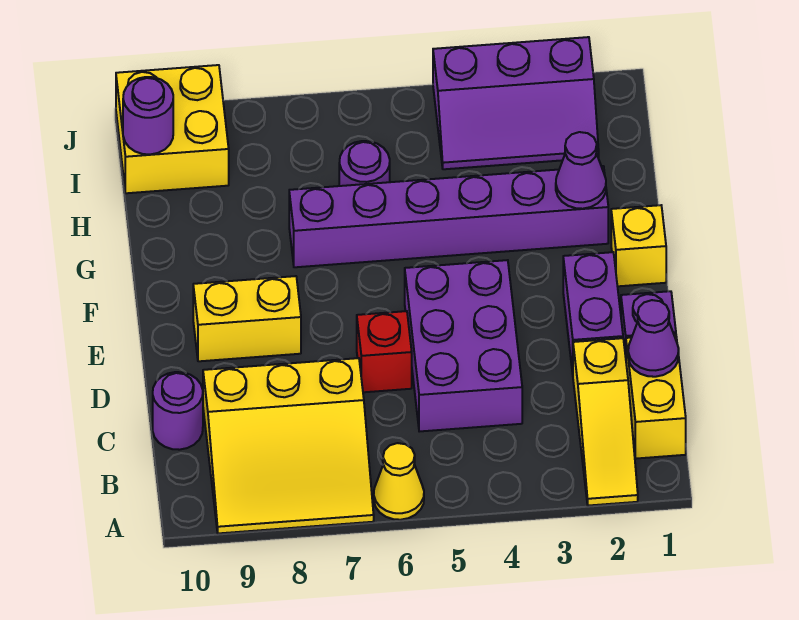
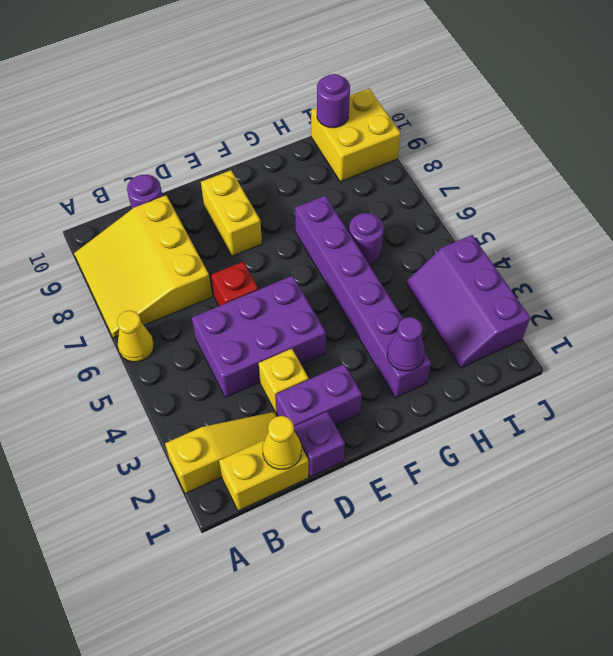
yellow 1x3 slope [573,338,638,506] -> yellow 1x3 slope turned to [165,412,277,494]
purple 1x1 cone [628,300,679,377] -> yellow 1x1 cone [263,416,302,469]
yellow 1x1 brick [611,205,666,286] -> yellow 1x1 brick moved to [259,349,309,413]

